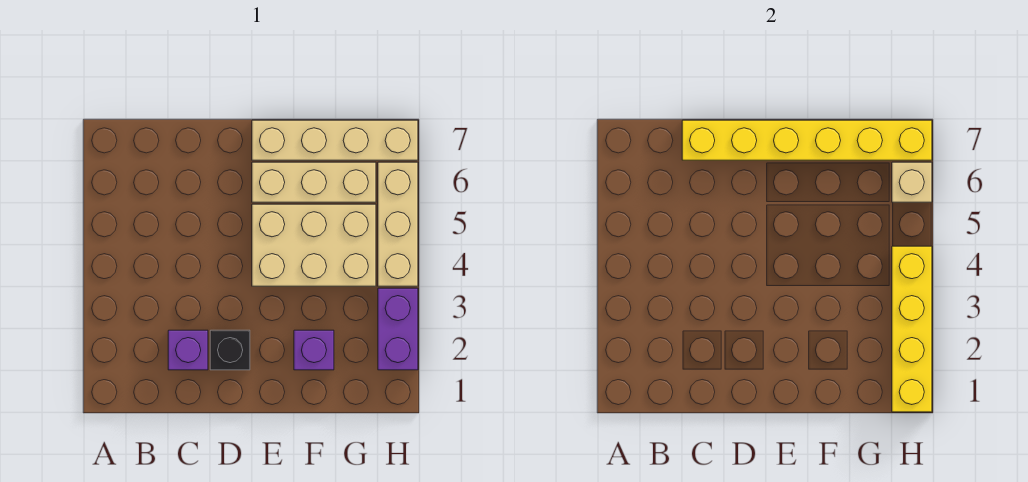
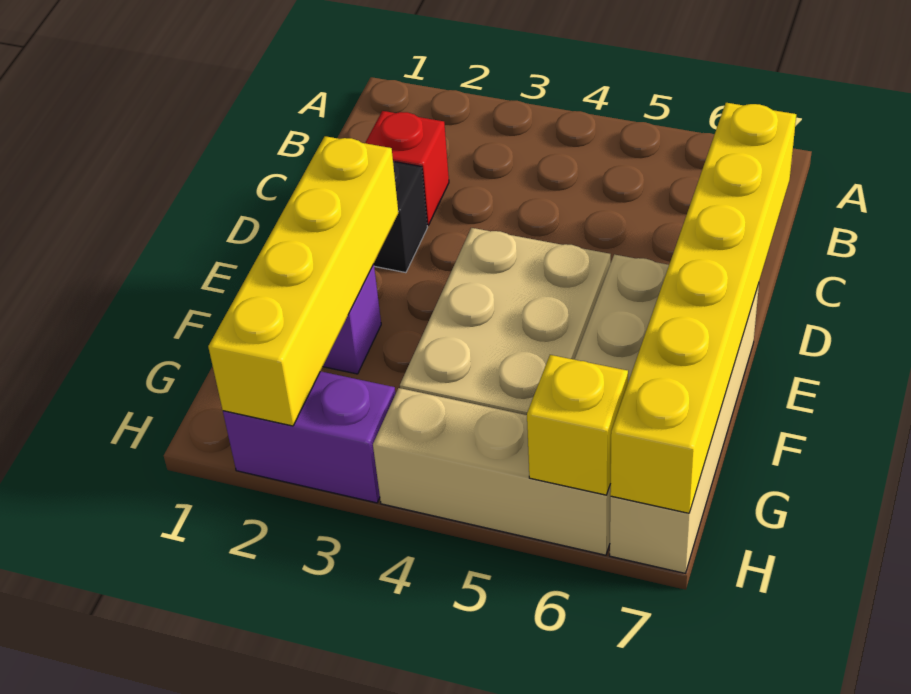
purple 1x1 brick [168,330,208,370] -> red 1x1 brick [365,111,449,225]
yellow 1x4 brick [892,246,932,412] -> yellow 1x4 brick turned to [208,136,398,426]
tan 1x1 brick [892,162,932,202] -> yellow 1x1 brick [527,355,628,495]

